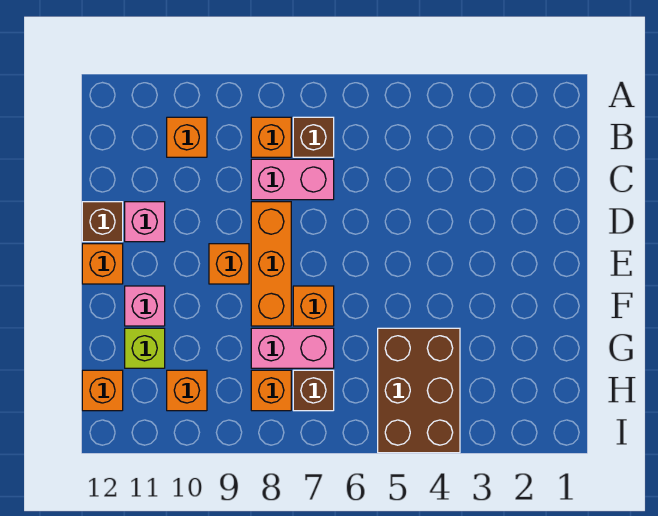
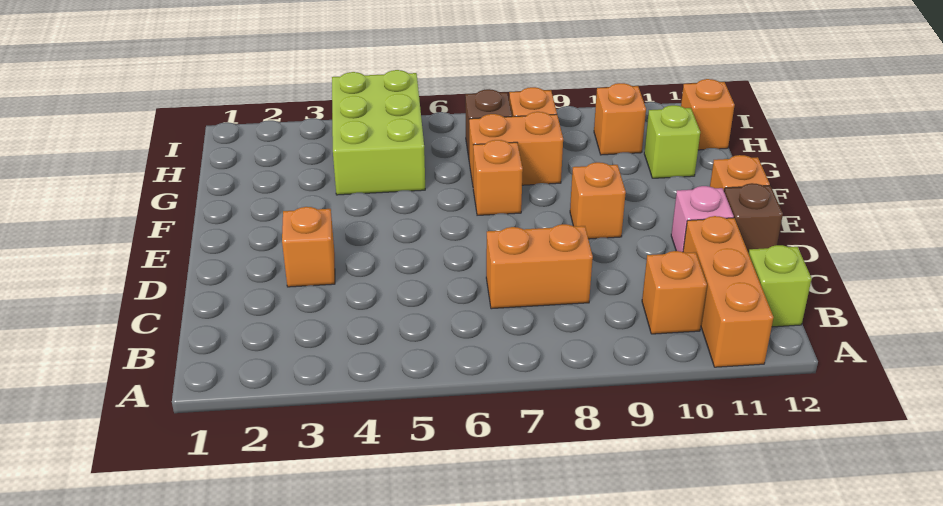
brown 1x1 brick [293,117,334,157] -> none
orange 1x1 brick [251,117,291,157] -> orange 1x1 brick moved to [282,207,335,287]
none -> lime 1x1 brick [749,245,812,327]
pink 1x2 brick [251,159,334,200] -> orange 1x2 brick [486,224,593,309]
orange 1x3 brick [251,202,291,326] -> orange 1x3 brick moved to [683,216,773,367]
pink 1x1 brick [125,286,165,326] -> none
brown 2x3 brick [378,328,460,453] -> lime 2x3 brick [332,70,425,195]
pink 1x2 brick [251,328,334,368] -> orange 1x2 brick [469,112,563,185]

